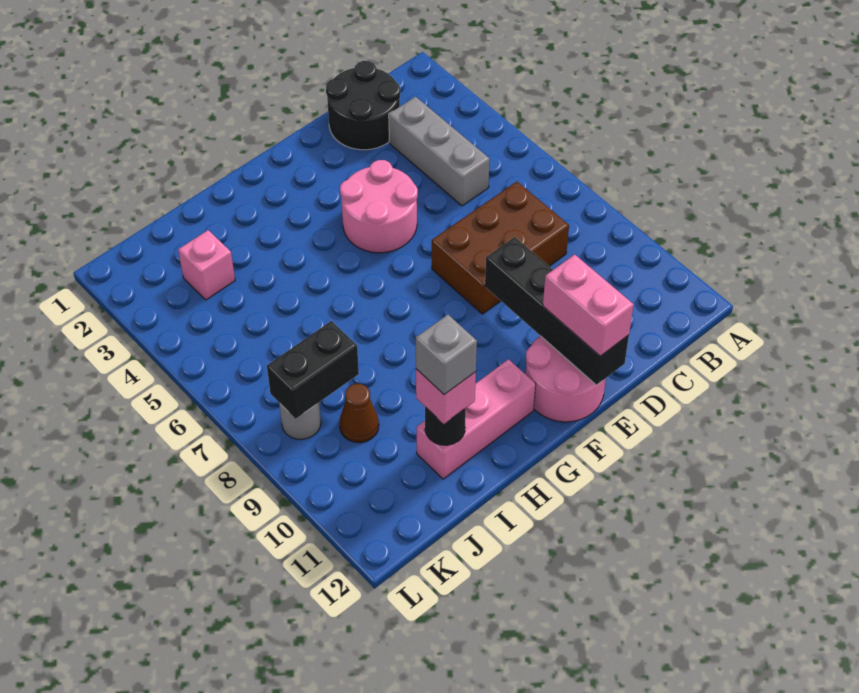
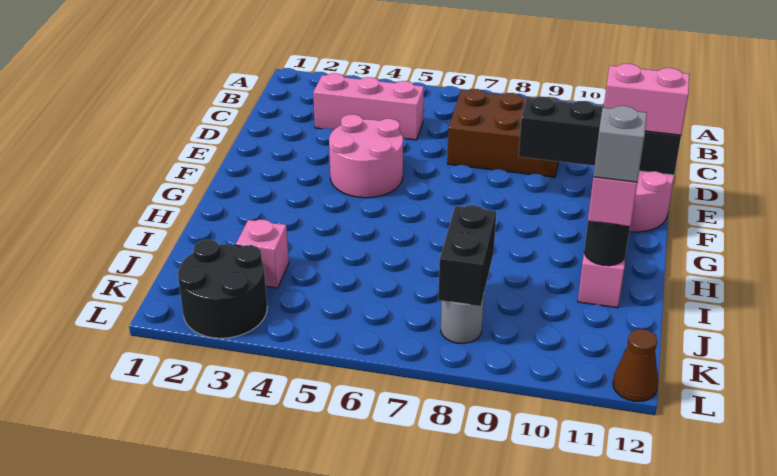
black 2x2 round brick [326,61,400,150] -> black 2x2 round brick moved to [178,239,267,338]
grey 1x3 brick [389,97,490,206] -> pink 1x3 brick [313,73,424,140]
brown 2x3 brick [432,182,569,314] -> brown 2x3 brick turned to [447,89,567,177]
brown 1x1 cone [339,384,379,443] -> brown 1x1 cone moved to [613,329,658,401]

